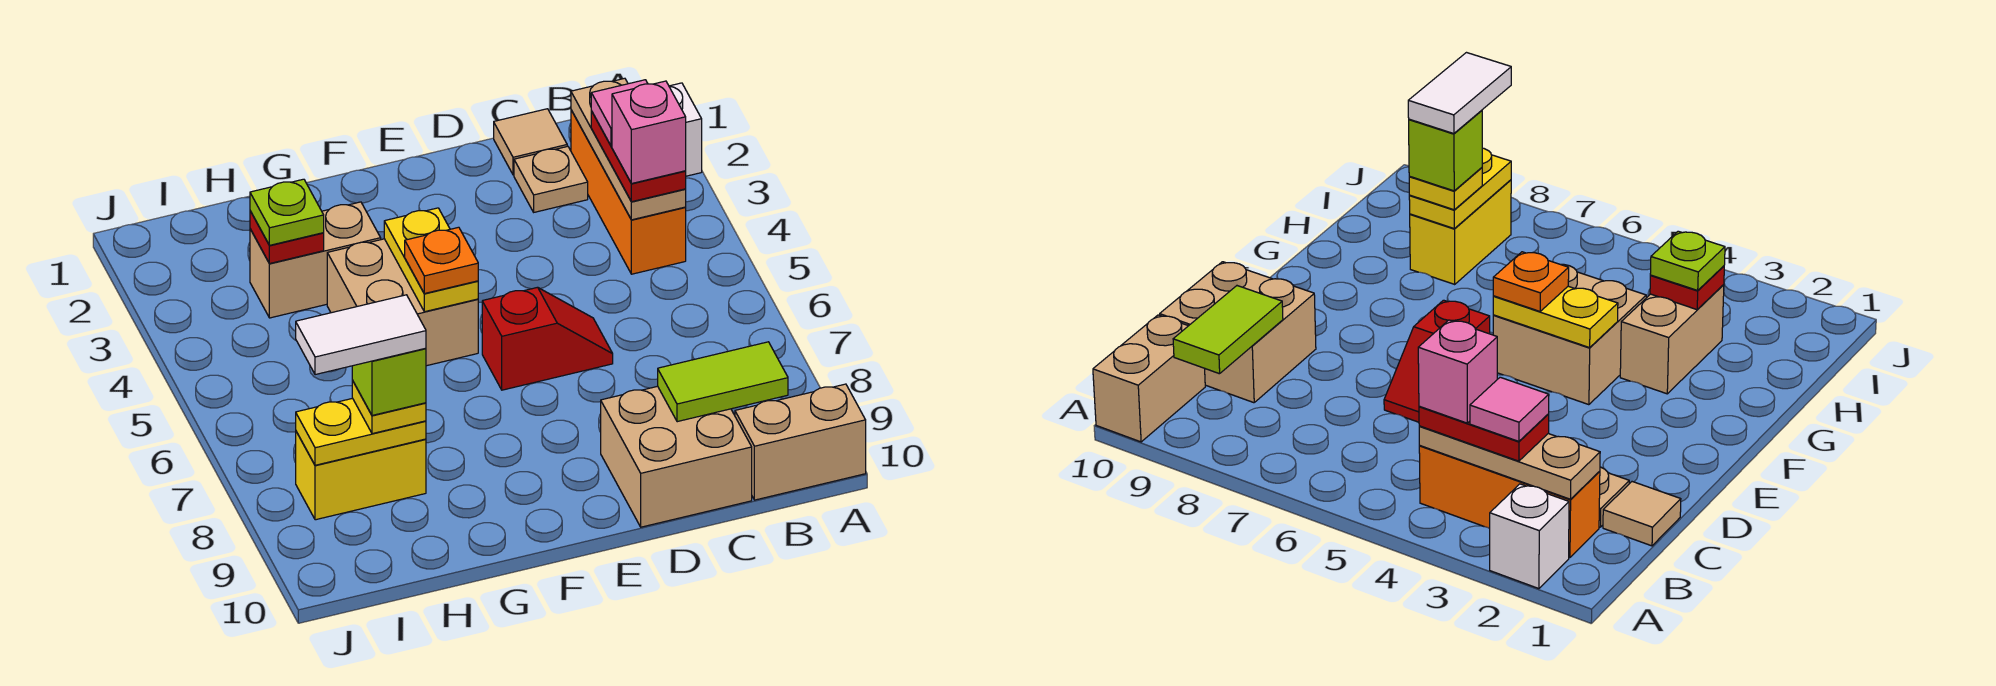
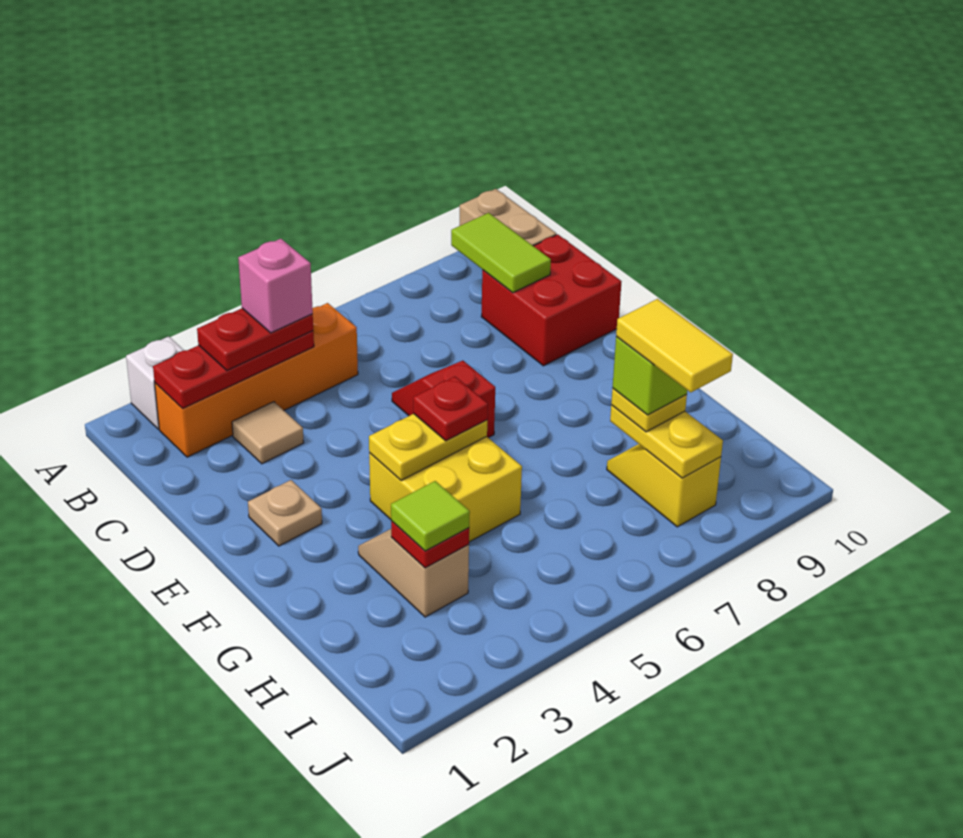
orange 1x3 brick [571,110,686,274] -> orange 1x4 brick [155,303,358,457]
tan 1x3 plate [571,78,686,220] -> red 1x3 plate [153,331,314,409]
pink 1x1 tile [591,80,648,146] -> none
tan 1x1 tile [494,109,567,175] -> tan 1x1 tile moved to [232,402,304,464]
tan 1x1 plate [514,146,588,212] -> tan 1x1 plate moved to [248,480,322,546]
tan 2x2 brick [601,386,752,527] -> red 2x2 brick [481,234,622,366]
tan 2x2 brick [327,239,478,366] -> yellow 2x2 brick [369,437,522,542]
orange 1x1 plate [405,227,478,294] -> red 1x1 plate [413,377,488,441]
tan 1x2 brick [250,202,381,318] -> tan 1x2 slope [358,529,469,617]
lime 1x1 plate [250,179,324,245] -> lime 1x1 tile [391,481,470,551]
yellow 1x2 brick [296,432,426,520] -> yellow 1x2 slope [607,444,721,527]
white 1x2 tile [296,295,426,375] -> yellow 1x2 tile [616,299,733,392]

